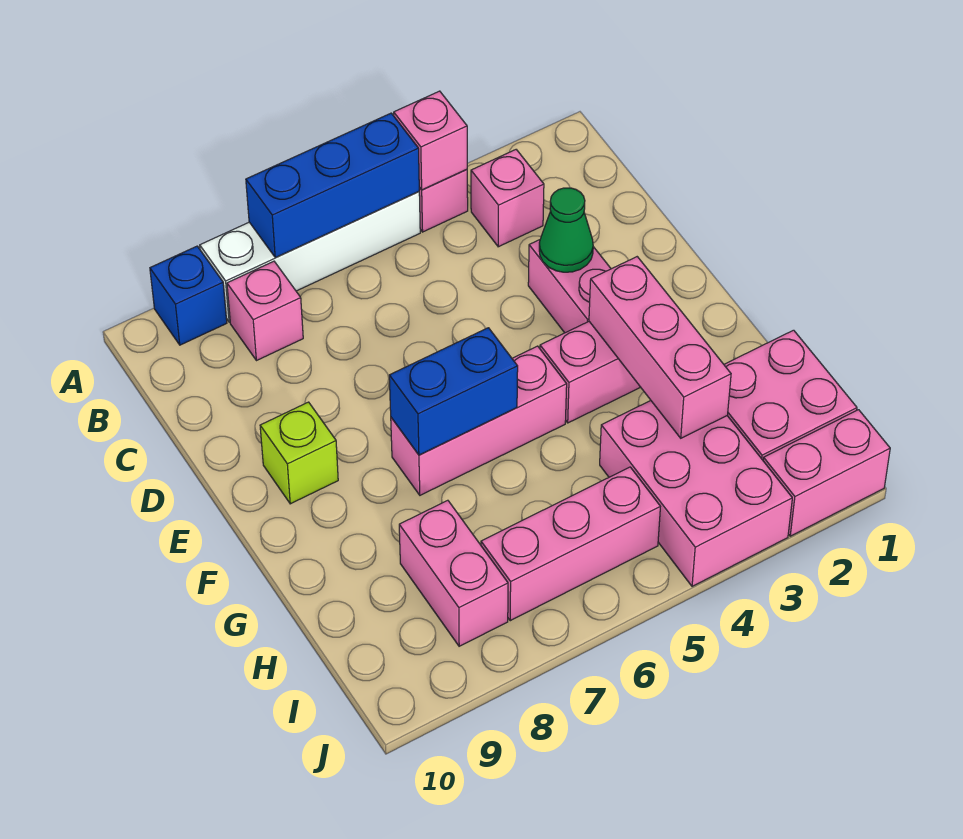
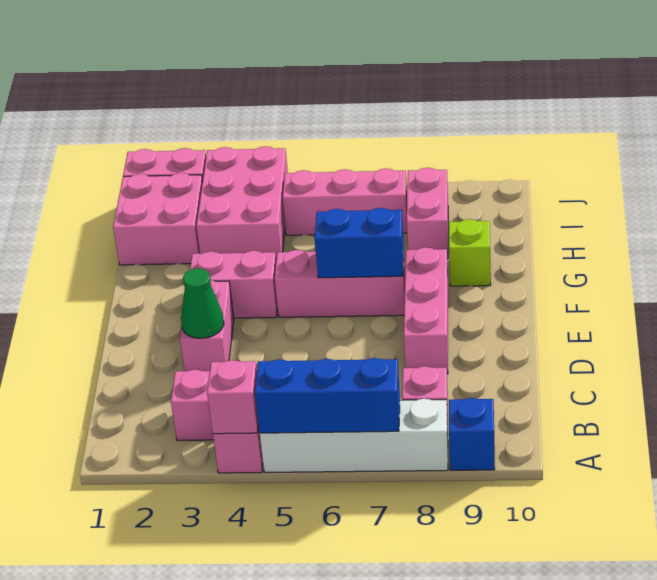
lime 1x1 brick [260,402,338,504] -> lime 1x1 brick moved to [449,219,491,286]
pink 1x3 brick [589,257,731,438] -> pink 1x3 brick moved to [404,247,448,374]

